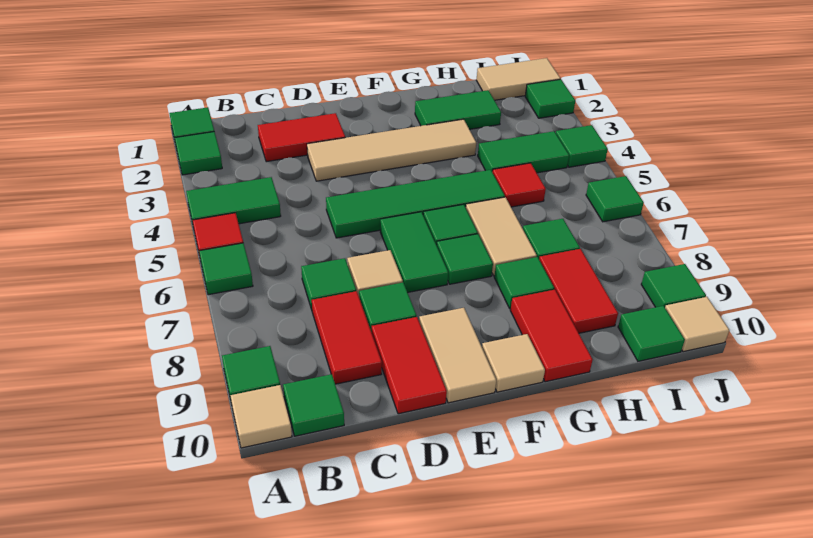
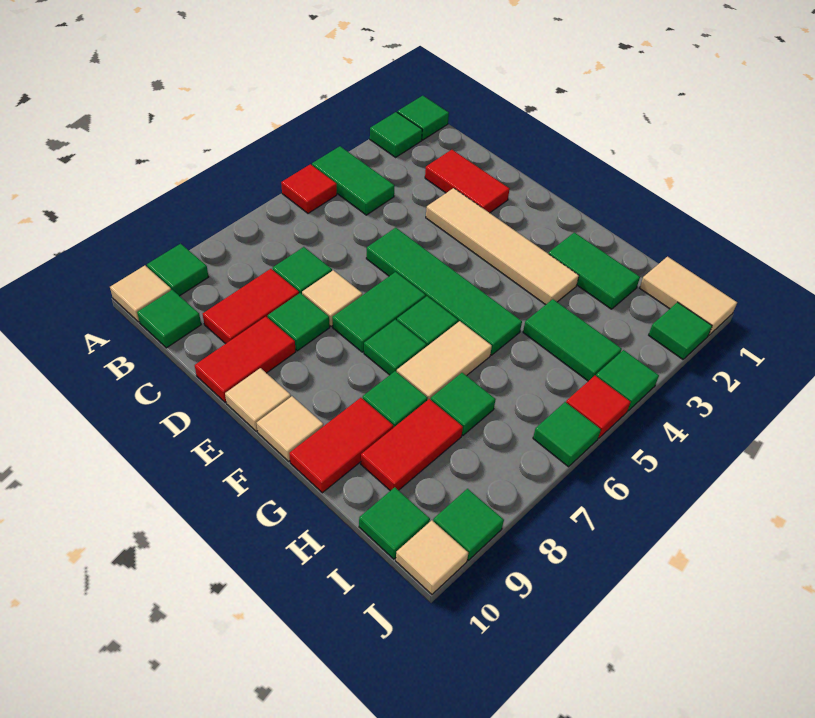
green 1x1 tile [199,243,253,295] -> none
tan 1x2 tile [419,308,496,403] -> tan 1x1 tile [225,368,291,431]
red 1x1 tile [493,163,546,207] -> red 1x1 tile moved to [566,376,631,438]

